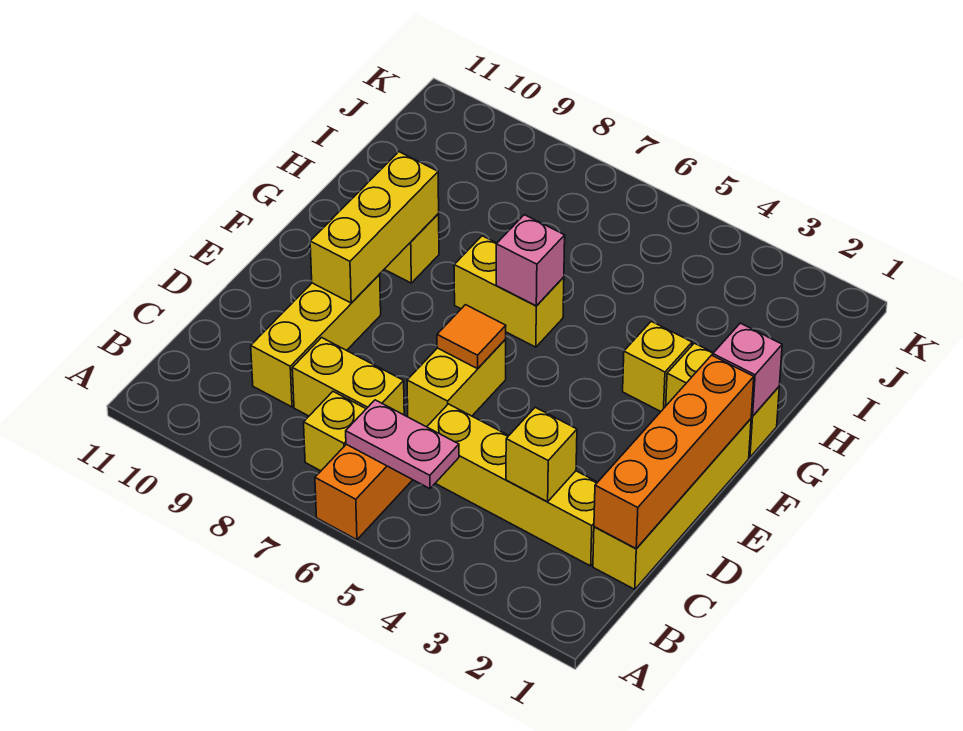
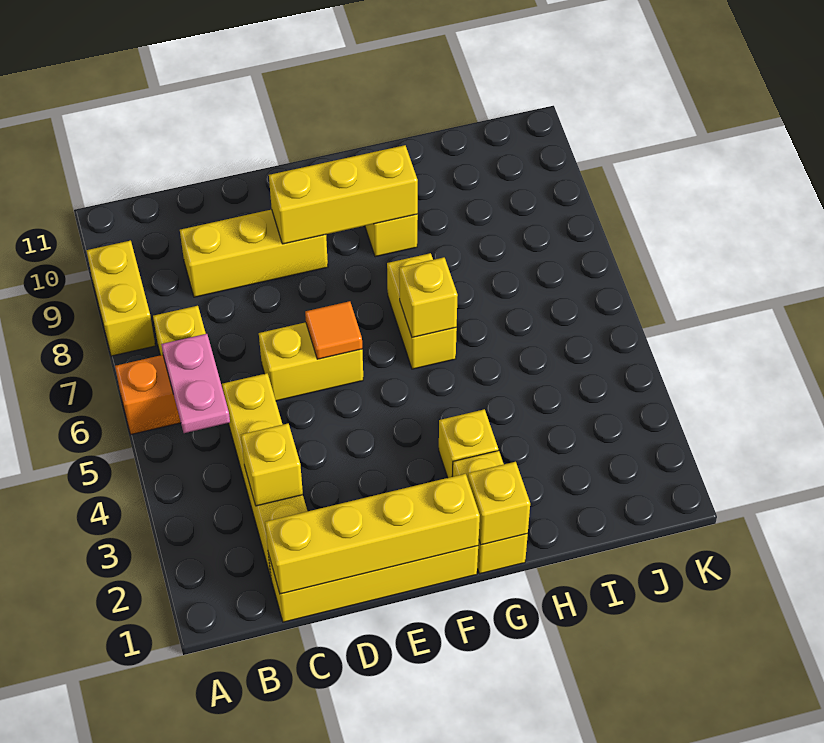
orange 1x4 brick [594,355,754,549] -> yellow 1x4 brick [265,474,480,594]
yellow 1x2 brick [292,338,404,416] -> yellow 1x2 brick moved to [86,240,155,356]
pink 1x1 brick [713,323,782,416] -> yellow 1x1 brick [468,462,530,545]
pink 1x1 brick [496,215,565,306] -> yellow 1x1 brick [399,257,458,338]

